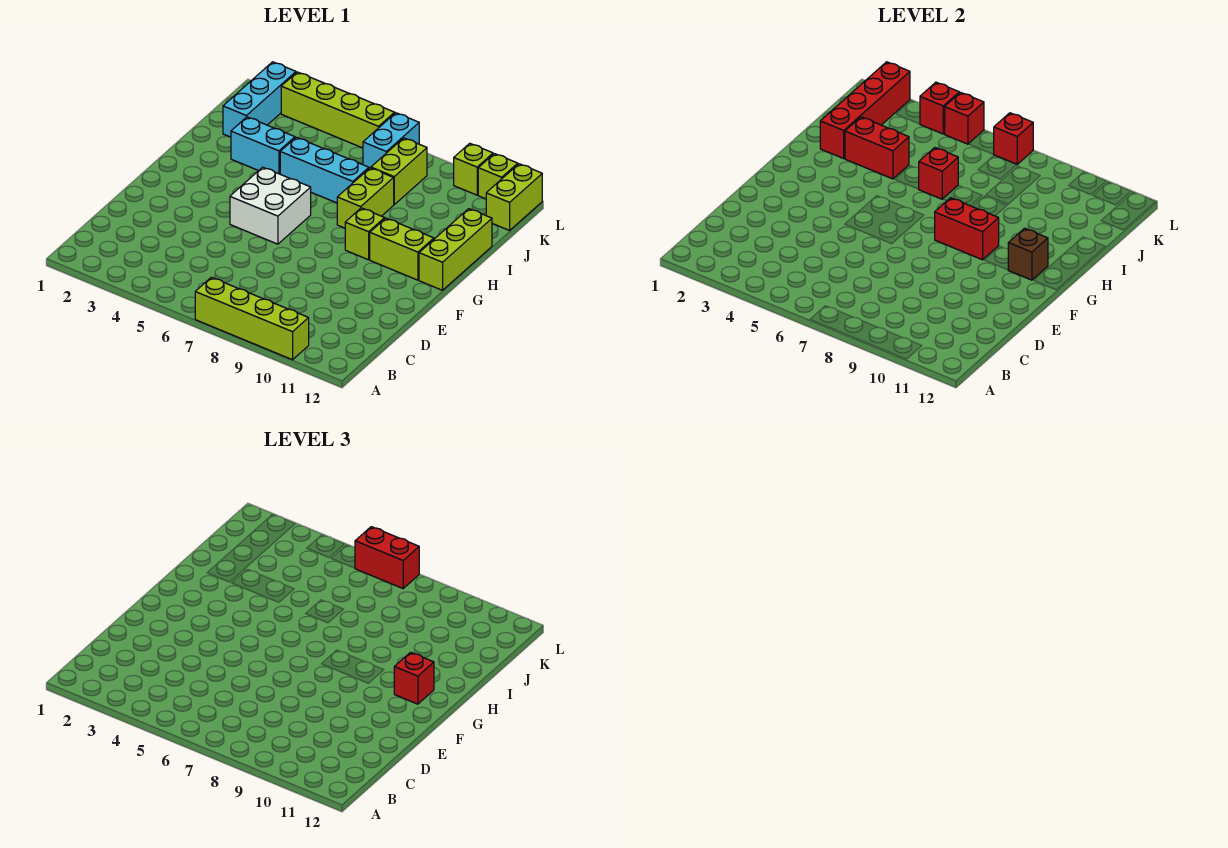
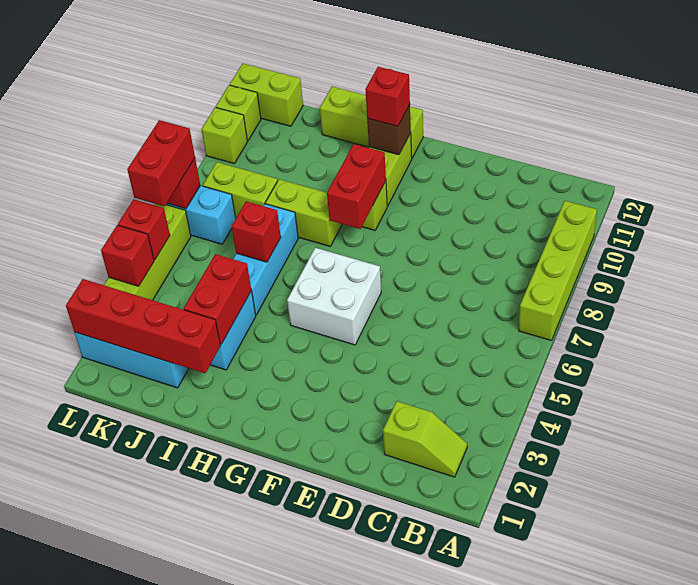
none -> lime 1x2 slope [383,401,467,477]

